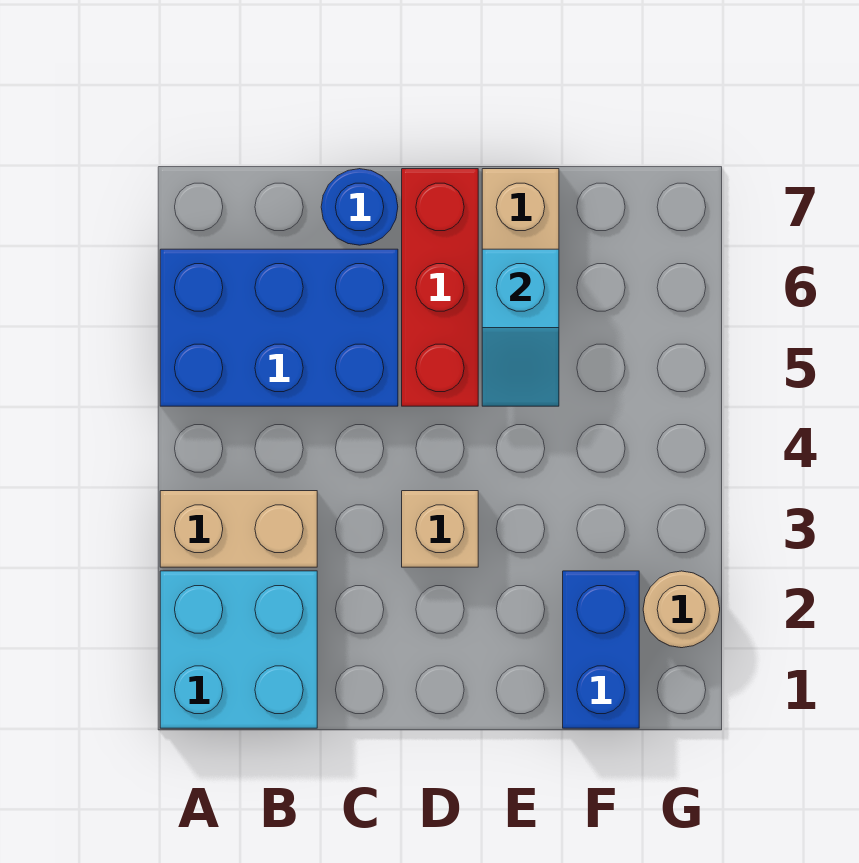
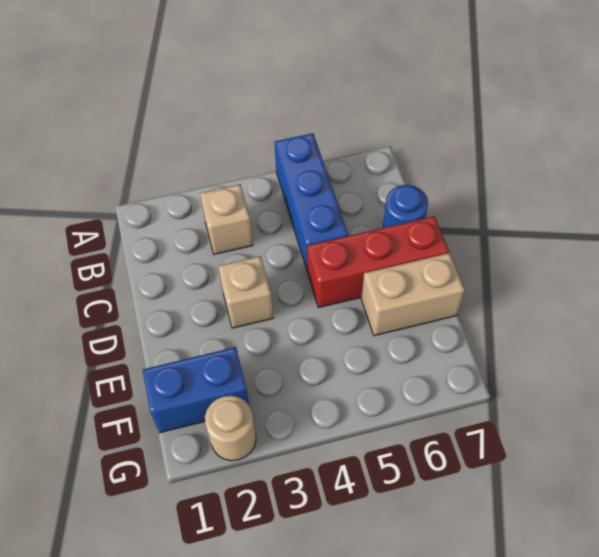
cyan 2x2 brick [160,571,317,728] -> none
tan 1x2 brick [160,491,317,567] -> tan 1x1 brick [200,184,253,254]
blue 2x3 brick [160,249,398,406] -> blue 1x3 brick [275,133,348,270]
cyan 1x2 slope [482,249,559,406] -> none

